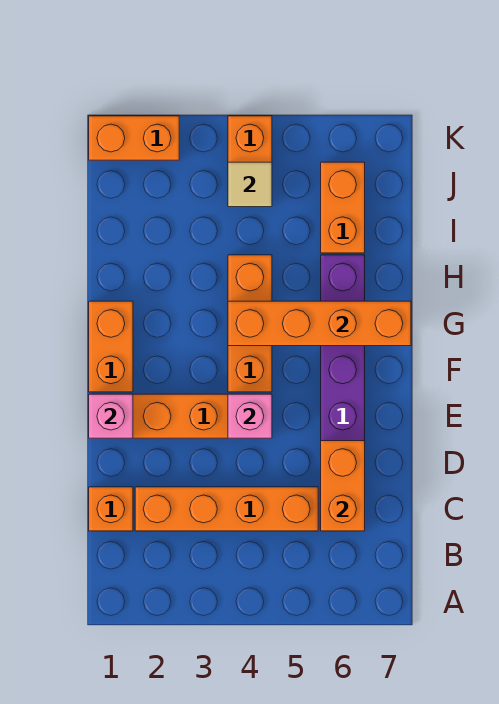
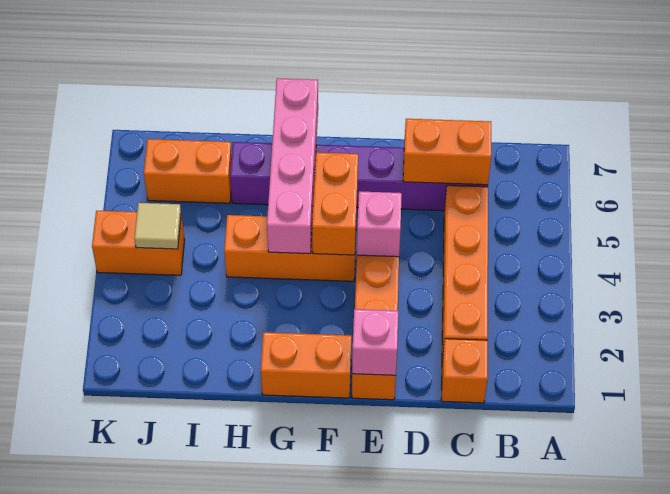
orange 1x4 brick [228,301,411,346] -> pink 1x4 brick [267,78,318,254]
orange 1x2 brick [89,116,179,160] -> orange 1x2 brick moved to [312,152,358,255]

